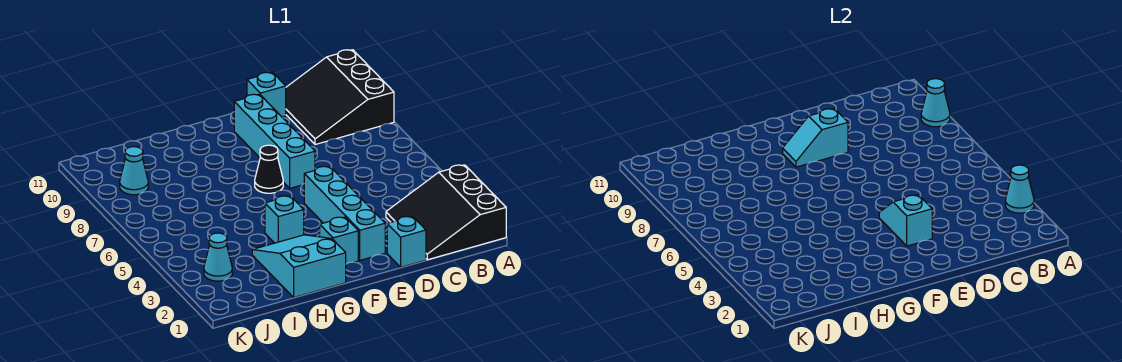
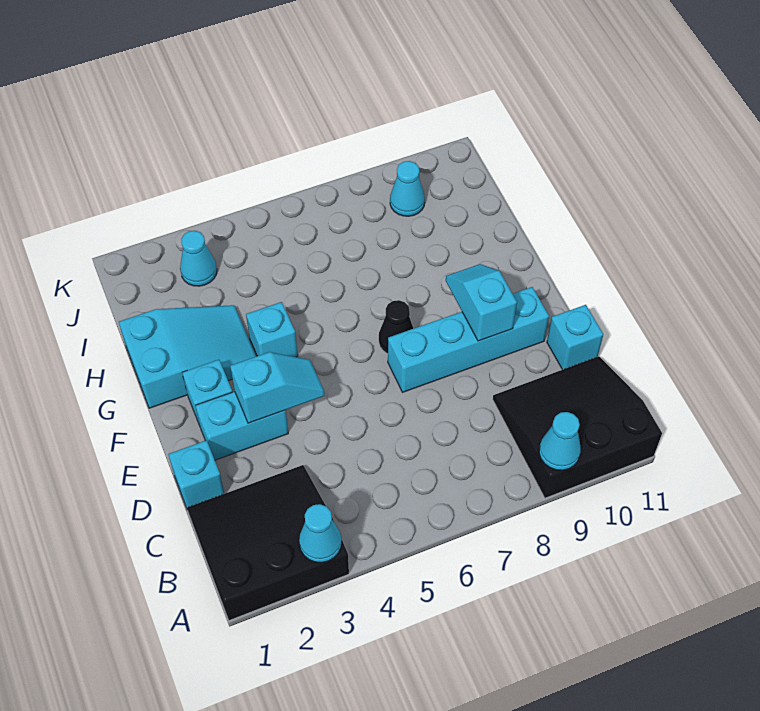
cyan 1x4 brick [304,166,385,260] -> cyan 1x2 brick [195,392,288,460]

